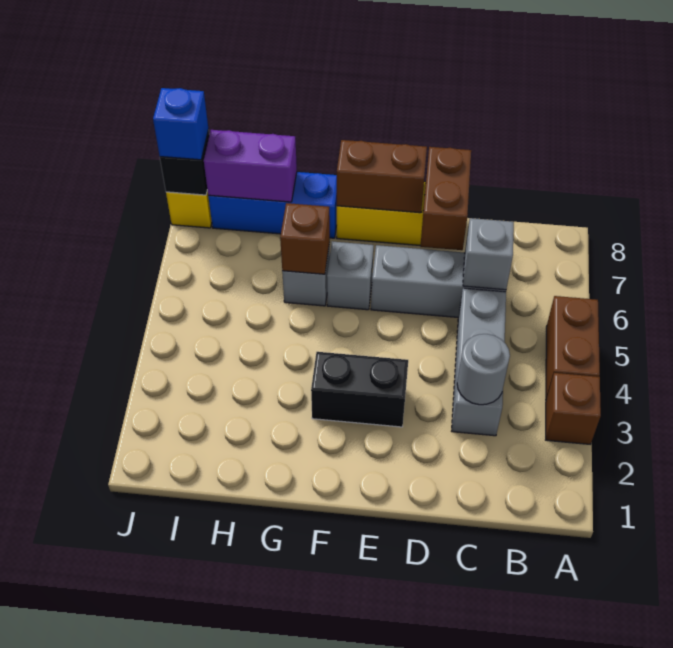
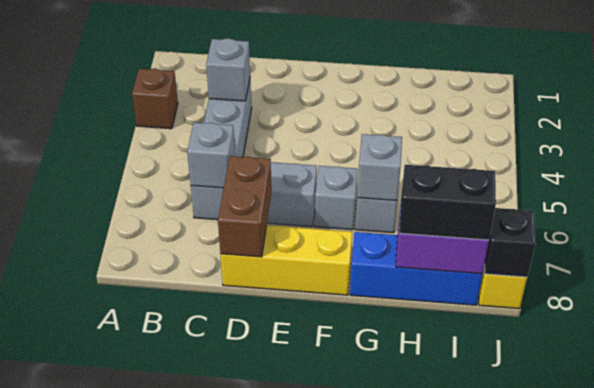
brown 1x2 brick [546,296,600,400] -> none
grey 1x1 round brick [457,334,510,405] -> grey 1x1 brick [206,38,250,101]
black 1x2 brick [311,352,408,427] -> black 1x2 brick moved to [399,165,496,240]
brown 1x2 brick [337,140,427,213] -> none
brown 1x1 brick [280,203,330,274] -> grey 1x1 brick [357,134,402,201]
blue 1x1 brick [153,88,209,160] -> none

